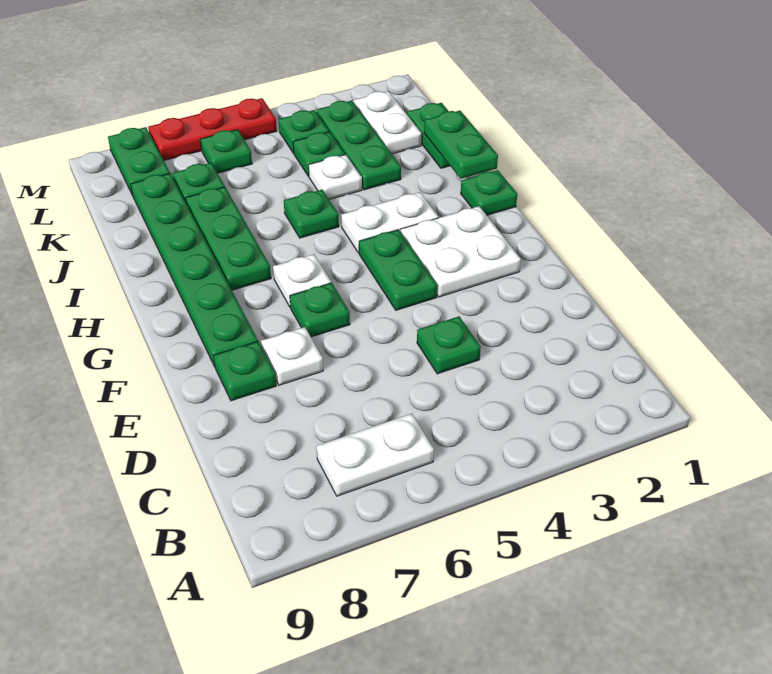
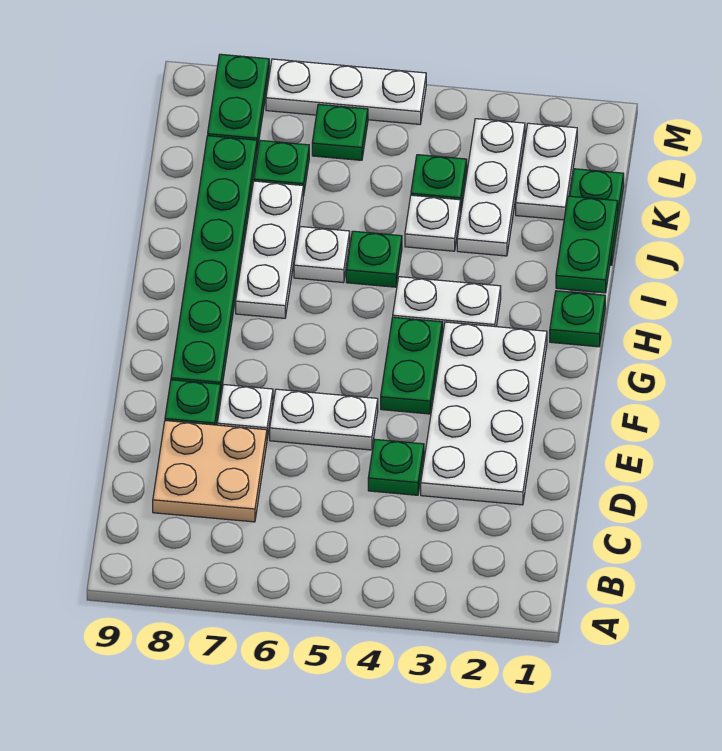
white 1x2 plate [316,414,434,496] -> white 1x2 plate moved to [270,389,378,450]
none -> tan 2x2 plate [153,421,267,522]
white 2x2 plate [401,206,521,297] -> white 2x4 plate [421,322,547,505]
green 1x1 plate [290,283,350,337] -> none
white 1x1 plate [273,254,331,307] -> white 1x1 plate moved to [294,227,350,283]
green 1x3 plate [186,187,271,290] -> white 1x3 plate [236,181,303,318]
green 1x3 plate [316,100,401,190] -> white 1x3 plate [457,119,525,256]
green 1x1 plate [278,110,329,153] -> none
red 1x3 plate [148,98,277,160] -> white 1x3 plate [266,59,426,124]

